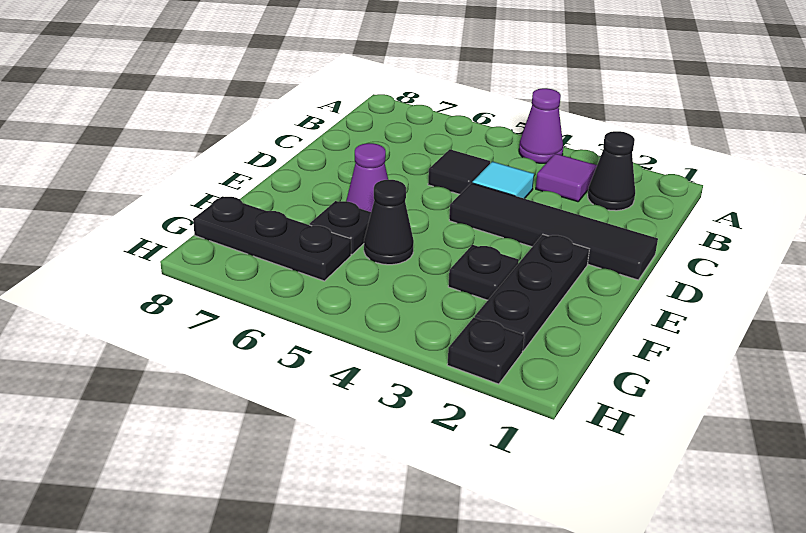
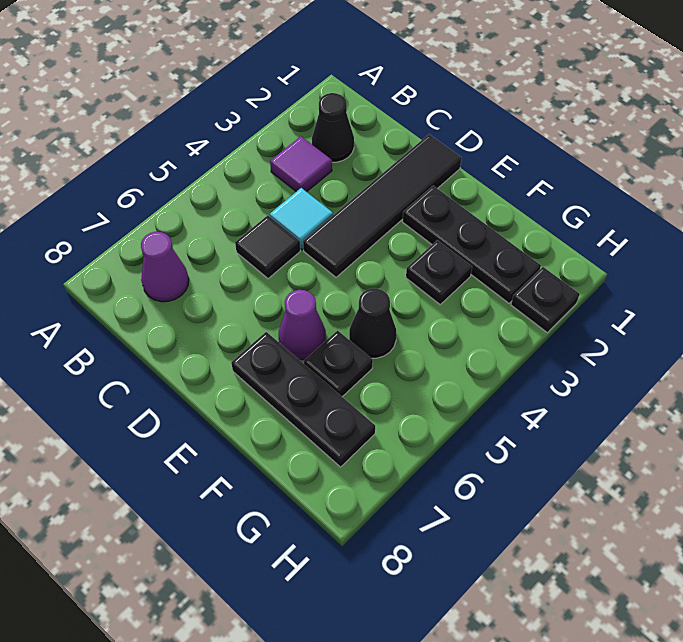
purple 1x1 cone [519,88,563,163] -> purple 1x1 cone moved to [141,232,189,302]
black 1x3 plate [193,196,351,281] -> black 1x3 plate turned to [231,332,375,467]

